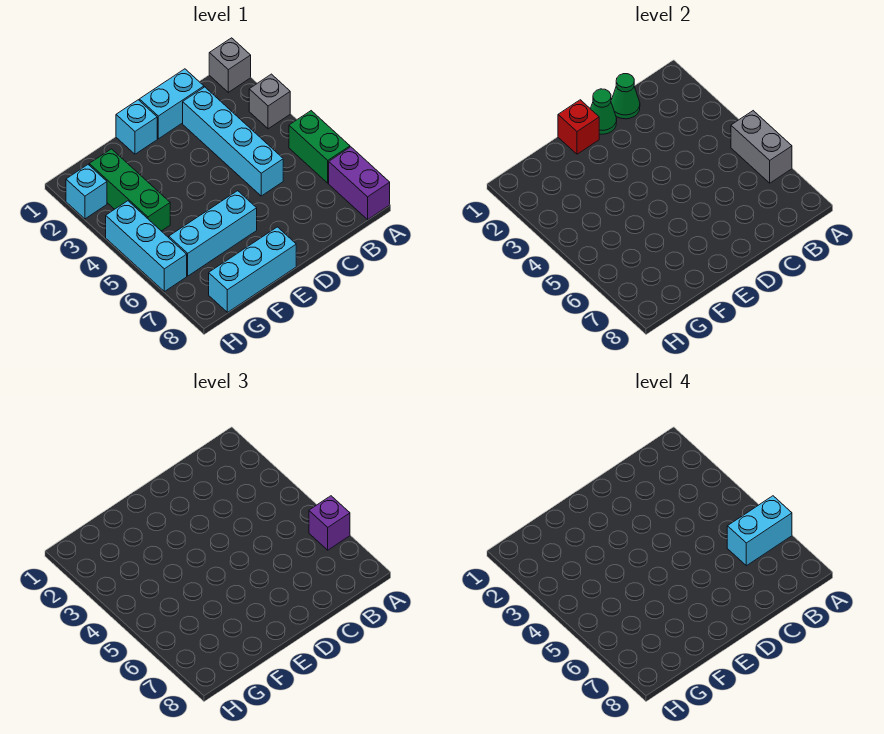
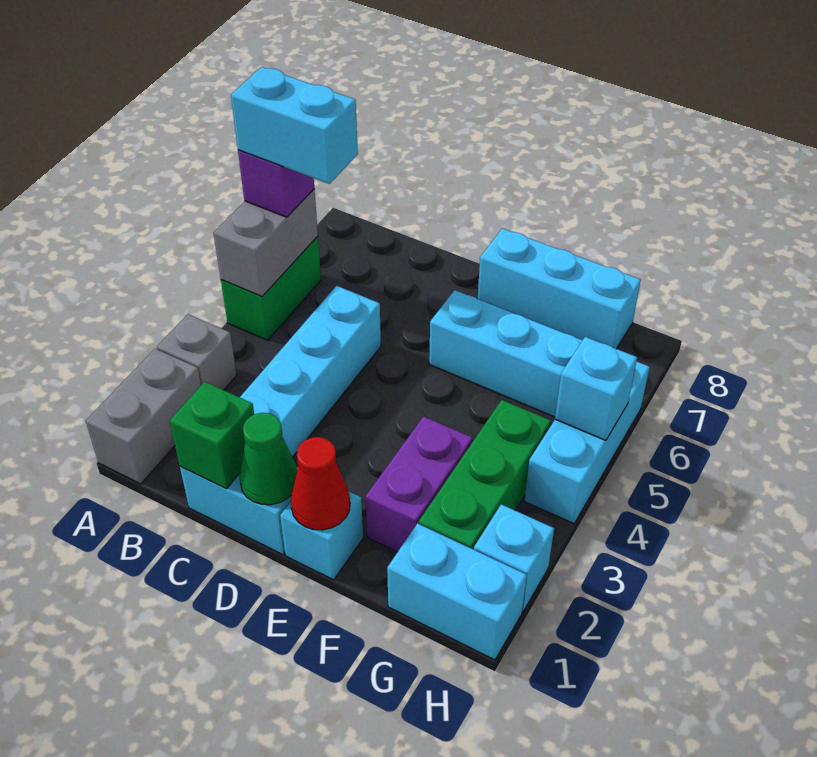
grey 1x1 brick [209,38,251,92] -> grey 1x2 brick [86,349,201,484]
purple 1x2 brick [329,147,390,219] -> purple 1x2 brick moved to [365,416,472,552]
green 1x1 cone [611,74,640,119] -> green 1x1 brick [170,382,254,489]
red 1x1 brick [558,100,599,154] -> red 1x1 cone [291,437,350,530]
none -> cyan 1x2 brick [387,523,527,660]
none -> cyan 1x1 brick [555,337,637,440]

